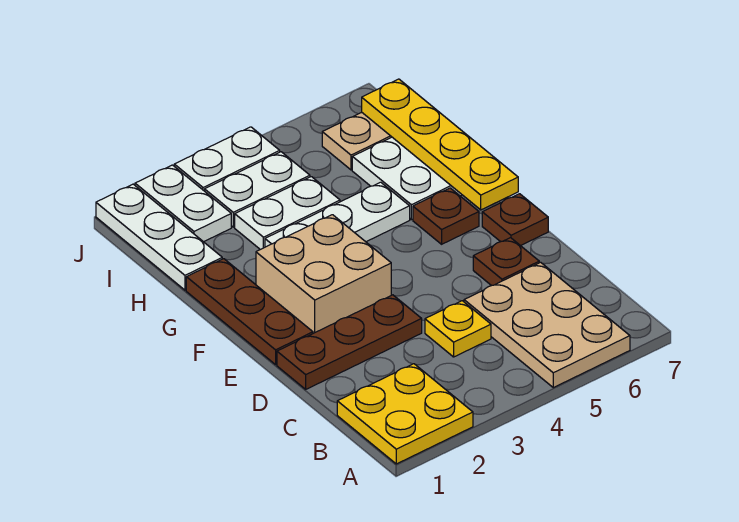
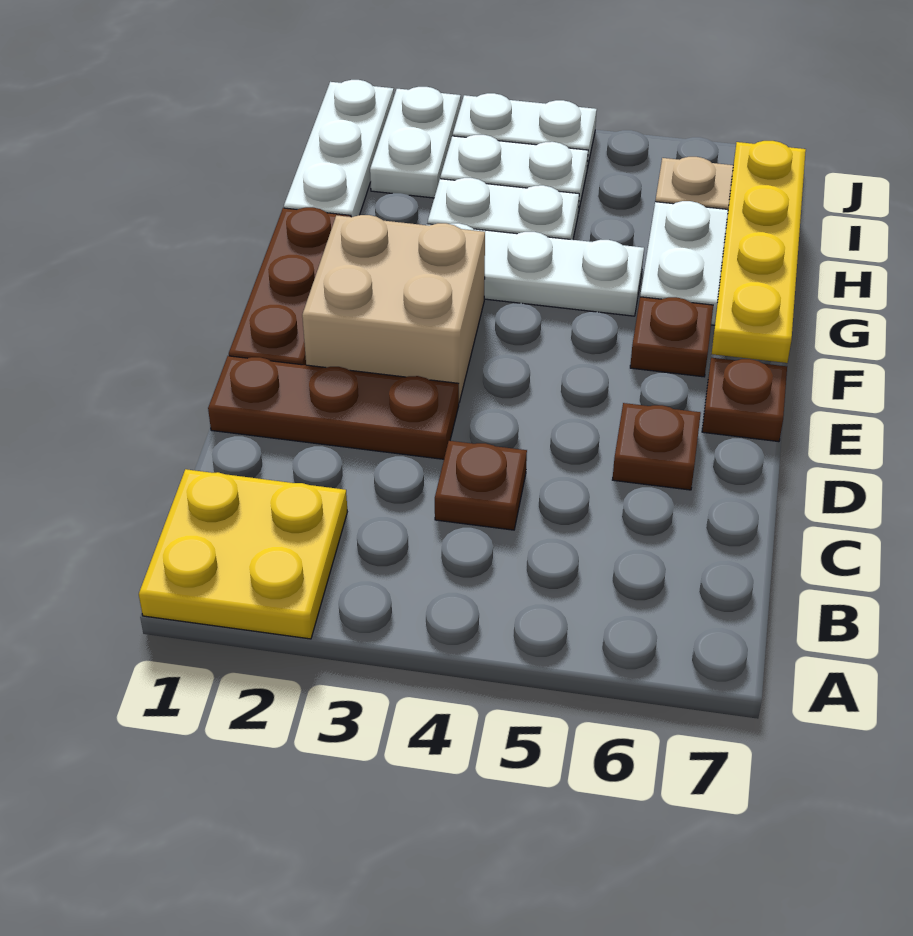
tan 2x3 plate [464,262,630,388] -> none
yellow 1x1 plate [425,301,491,357] -> brown 1x1 plate [435,441,527,530]

